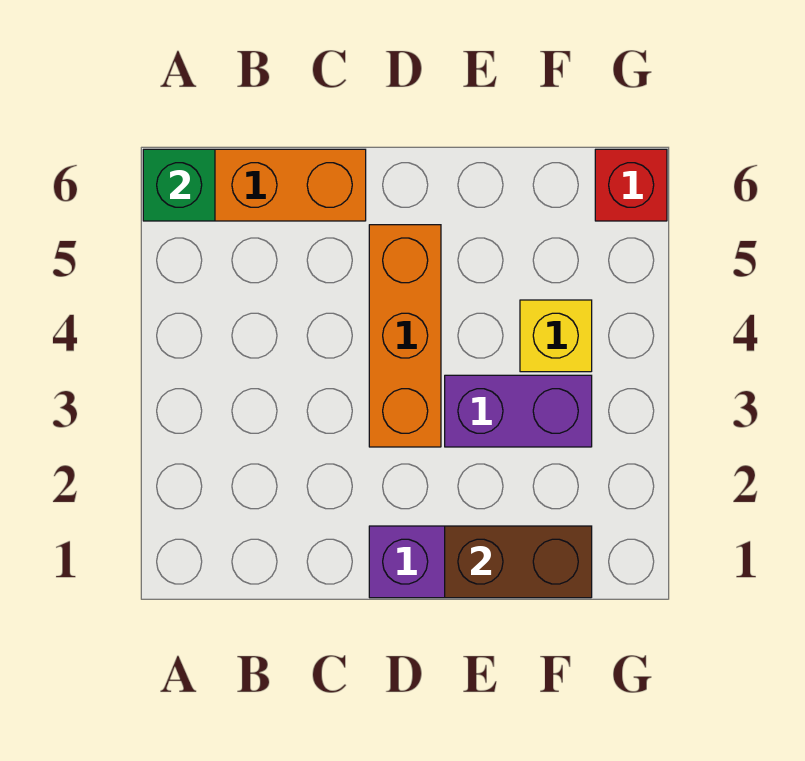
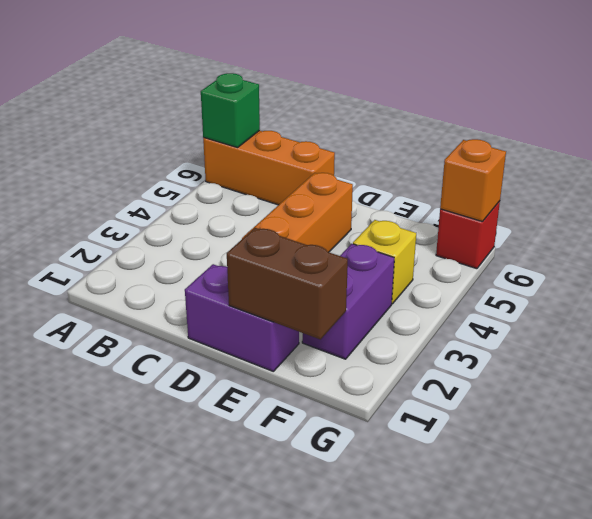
purple 1x2 brick [445,375,592,447] -> purple 1x2 brick turned to [302,244,394,359]
none -> orange 1x1 brick [440,139,506,222]

